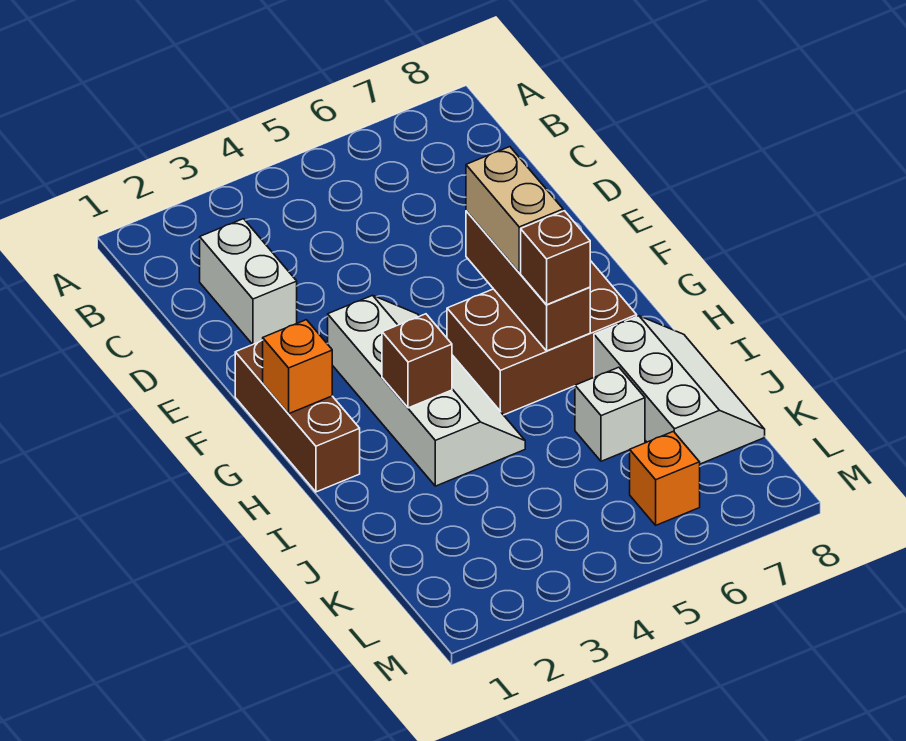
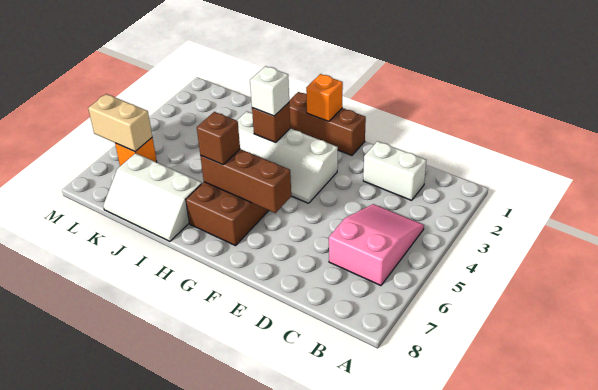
none -> pink 2x3 slope [329,204,424,286]
tan 1x2 brick [466,147,563,273] -> tan 1x2 brick moved to [88,94,152,151]
white 1x1 brick [575,367,645,461] -> white 1x1 brick moved to [250,66,289,116]

